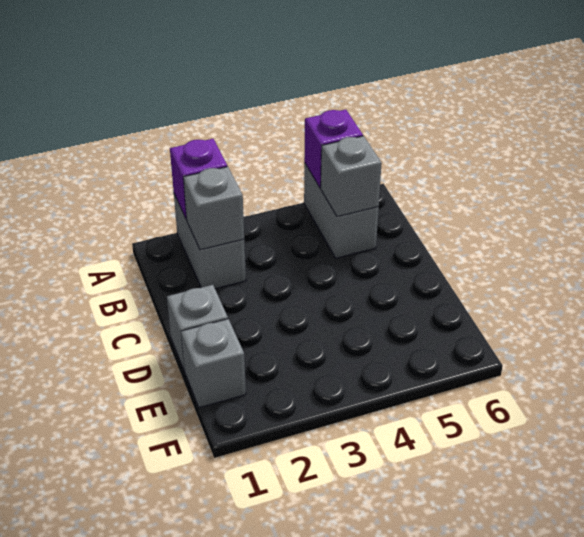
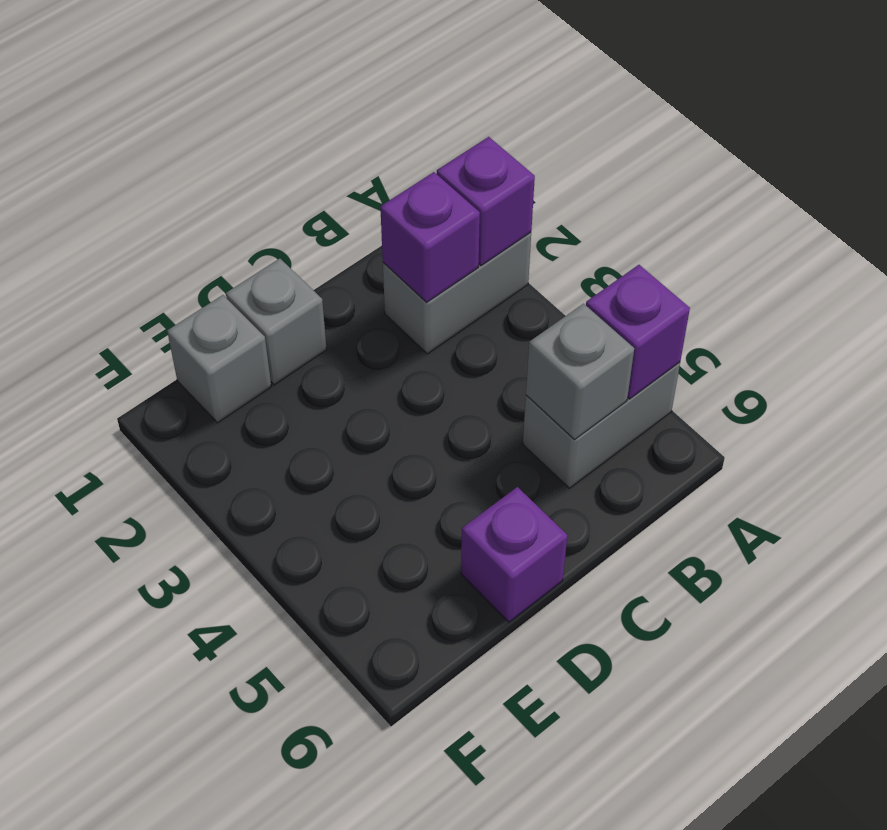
grey 1x1 brick [183,167,244,250] -> purple 1x1 brick [380,172,480,303]
none -> purple 1x1 brick [461,487,567,622]

